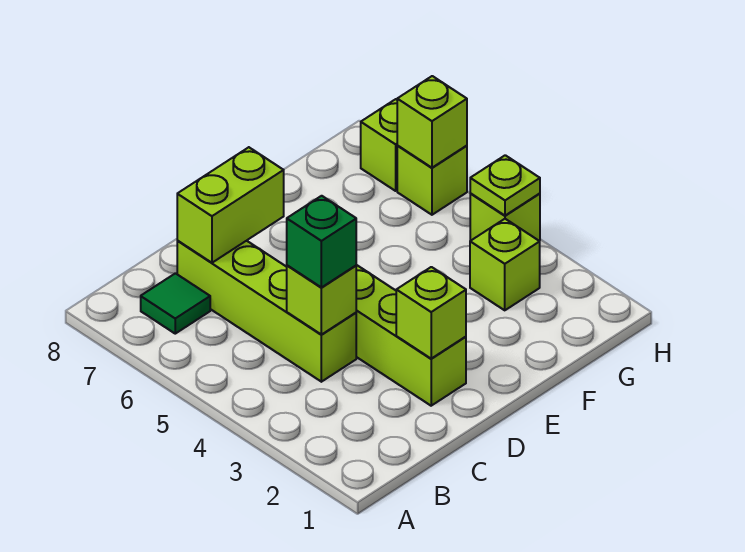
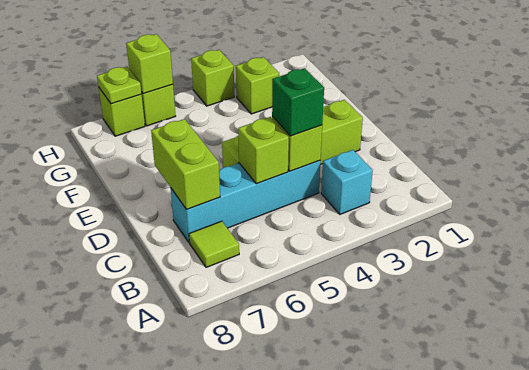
none -> cyan 1x1 brick [321,150,373,214]
green 1x1 tile [141,273,210,334] -> lime 1x1 tile [189,221,239,267]
lime 1x4 brick [177,241,356,382] -> cyan 1x4 brick [171,161,320,243]
lime 1x1 brick [396,267,466,358] -> lime 1x1 brick moved to [238,117,289,184]
lime 1x1 plate [470,155,540,216] -> lime 1x1 plate moved to [97,67,141,104]

